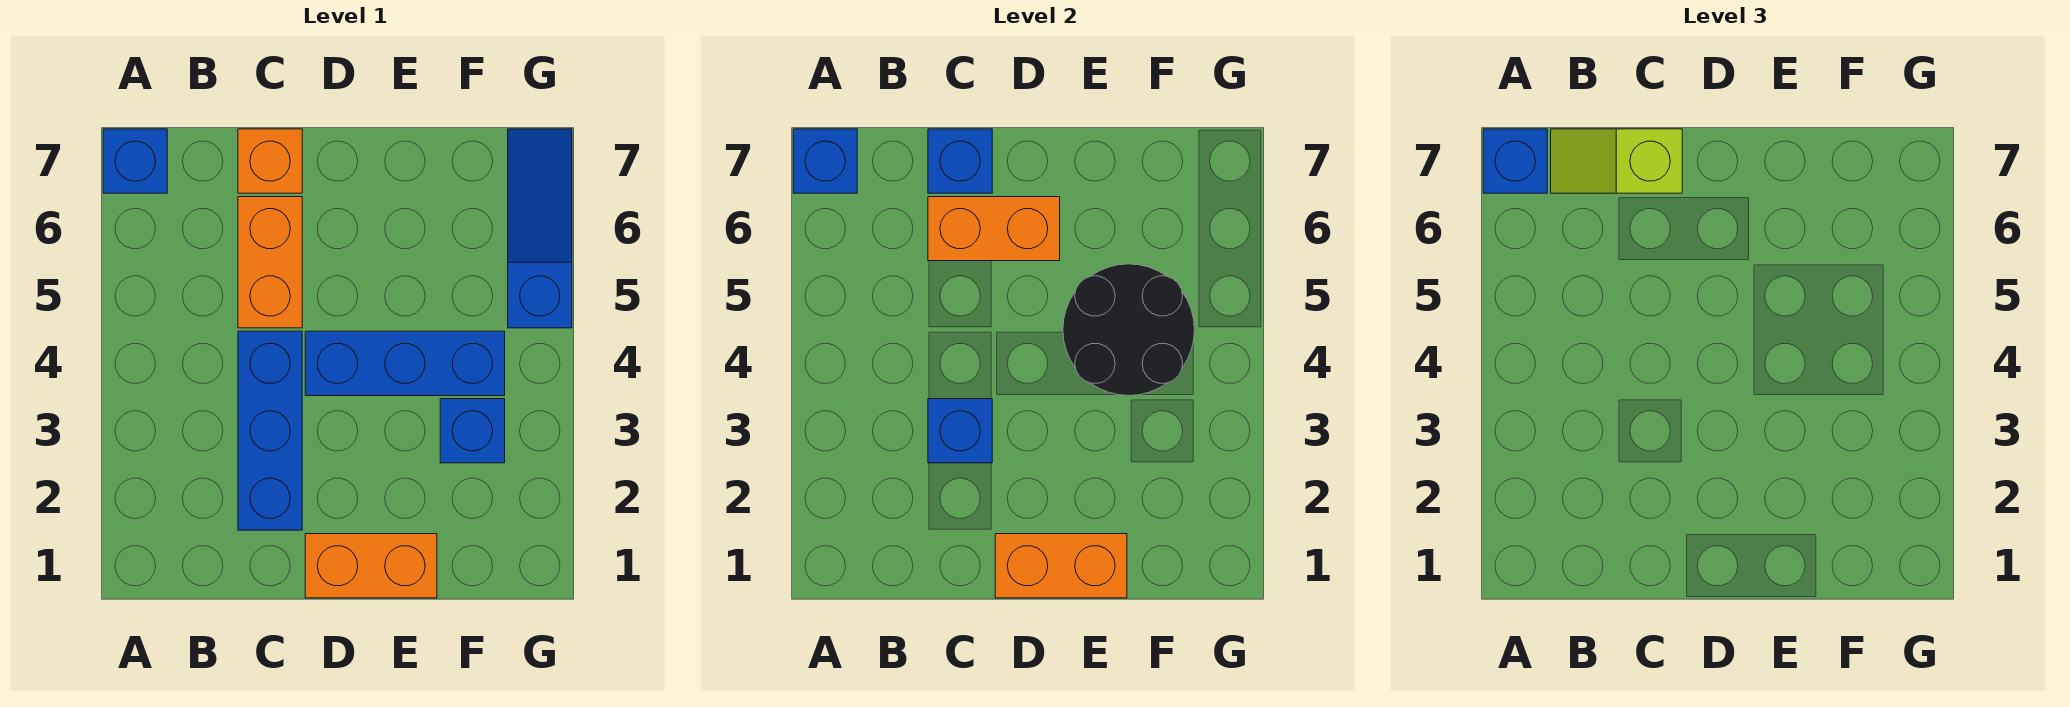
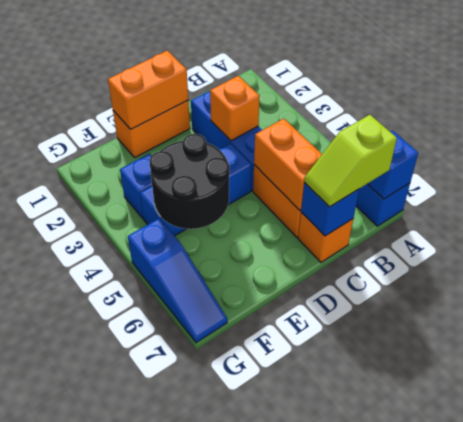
blue 1x1 brick [1483,129,1547,193] -> none
lime 1x2 slope [1551,129,1682,193] -> lime 1x2 slope turned to [304,115,397,207]
blue 1x1 brick [928,399,992,463] -> orange 1x1 brick [210,76,260,141]
orange 1x2 brick [928,197,1060,261] -> orange 1x2 brick turned to [254,119,322,210]

